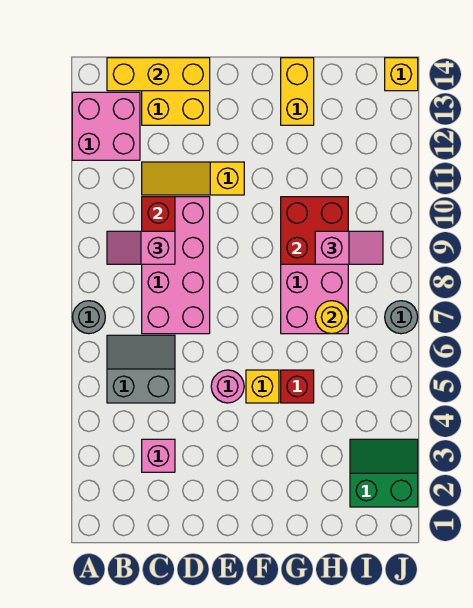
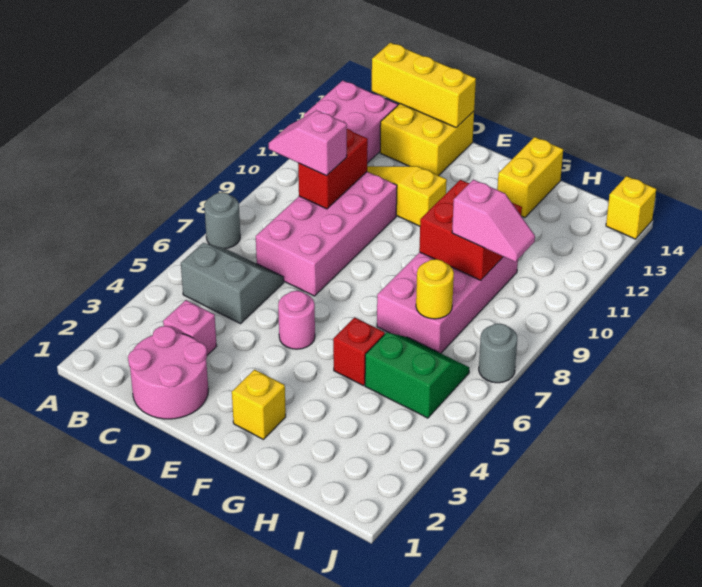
none -> pink 2x2 round brick [128,326,208,419]
yellow 1x1 brick [246,370,279,403] -> yellow 1x1 brick moved to [232,370,286,439]
green 2x2 slope [350,439,418,507] -> green 2x2 slope moved to [365,333,469,418]

